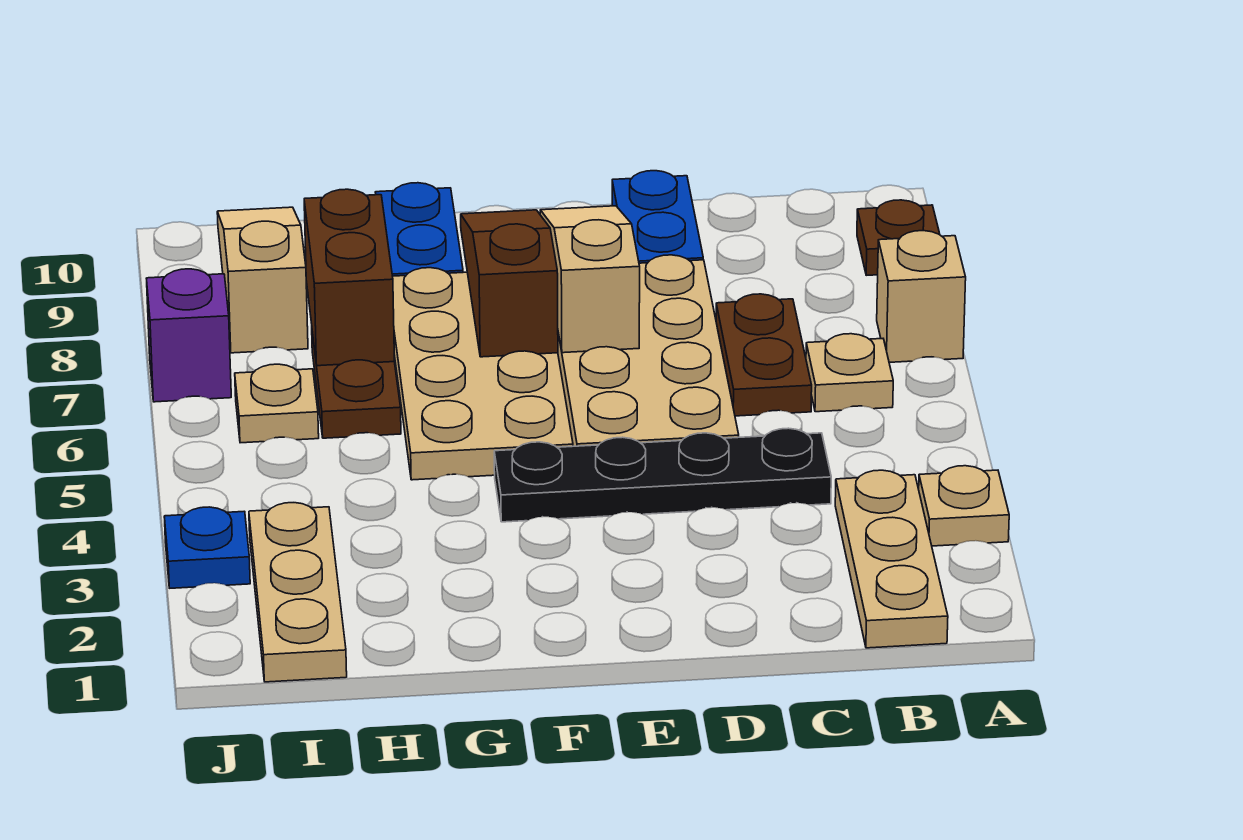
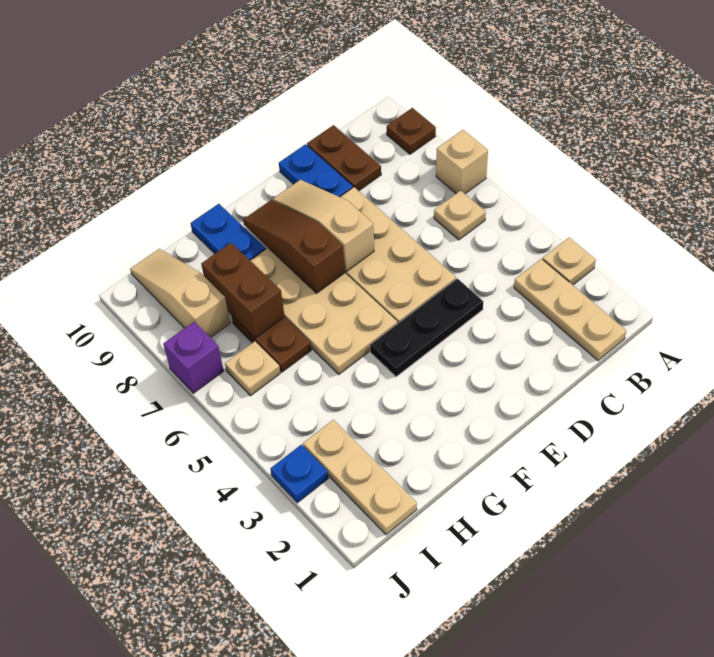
black 1x4 plate [494,428,831,522] -> black 1x3 plate [370,278,483,377]
brown 1x2 plate [716,294,812,416] -> brown 1x2 plate moved to [307,125,381,191]

